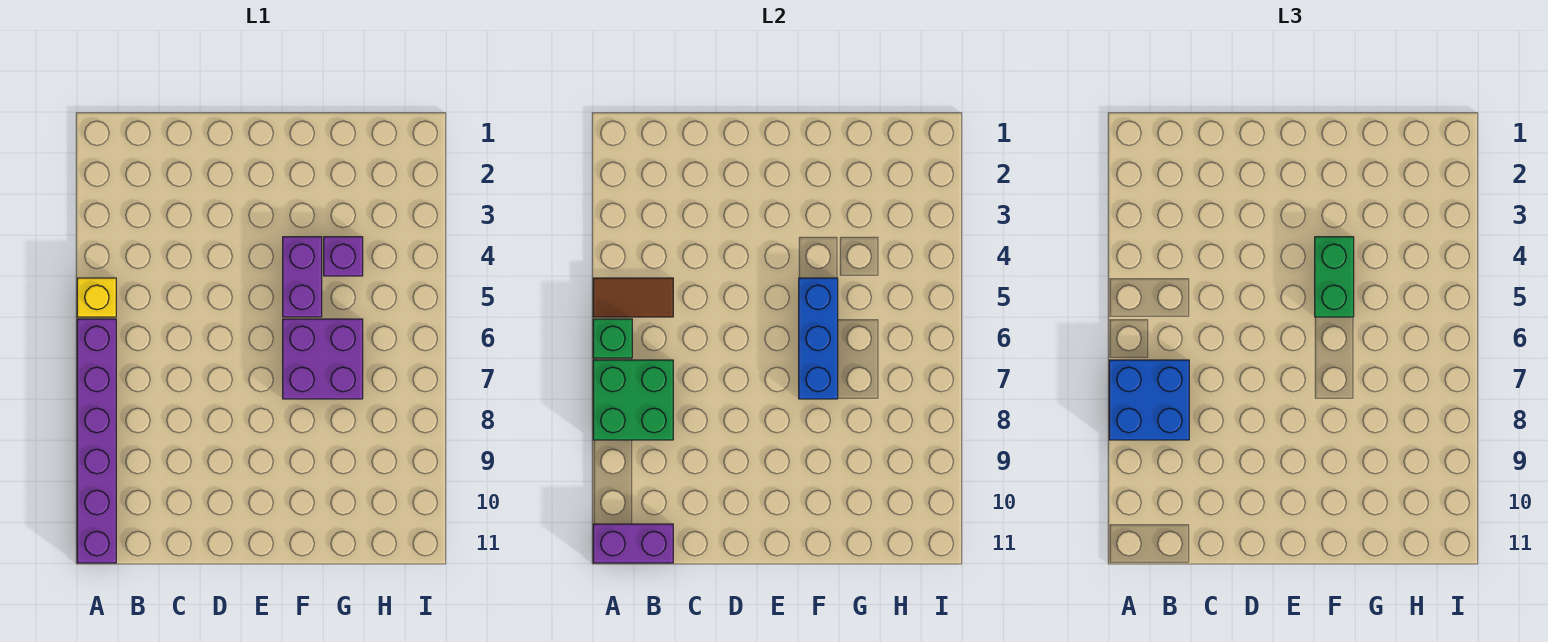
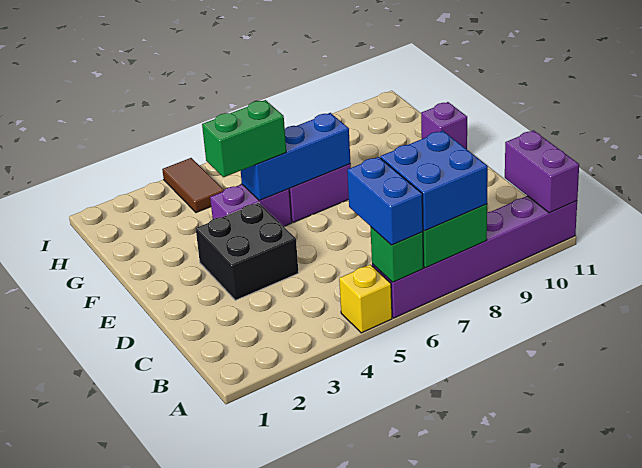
brown 1x2 tile [593,278,673,317] -> brown 1x2 tile moved to [162,158,224,213]
none -> blue 1x2 brick [347,157,423,245]
none -> black 2x2 brick [196,203,298,300]
purple 1x1 brick [324,237,363,276] -> purple 1x1 brick moved to [421,102,467,149]

